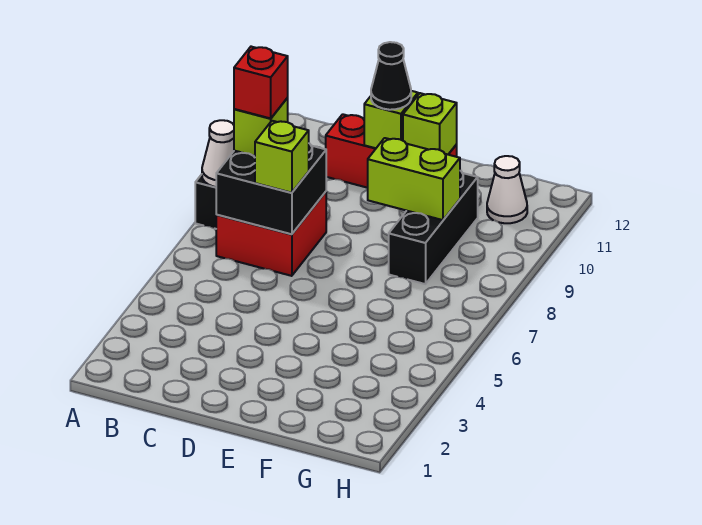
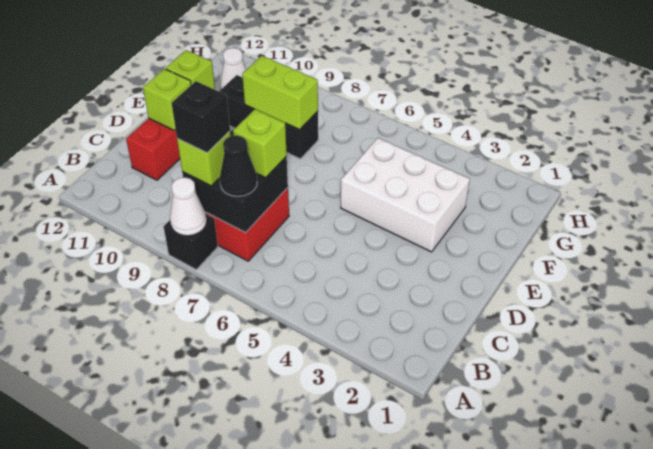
red 1x1 brick [234,47,288,118] -> black 1x1 brick [172,81,230,153]
black 1x1 cone [371,42,411,110] -> black 1x1 cone moved to [220,135,257,196]
none -> white 2x3 brick [341,138,470,252]
lime 1x2 brick [368,138,460,220] -> lime 1x2 brick turned to [242,56,318,130]

